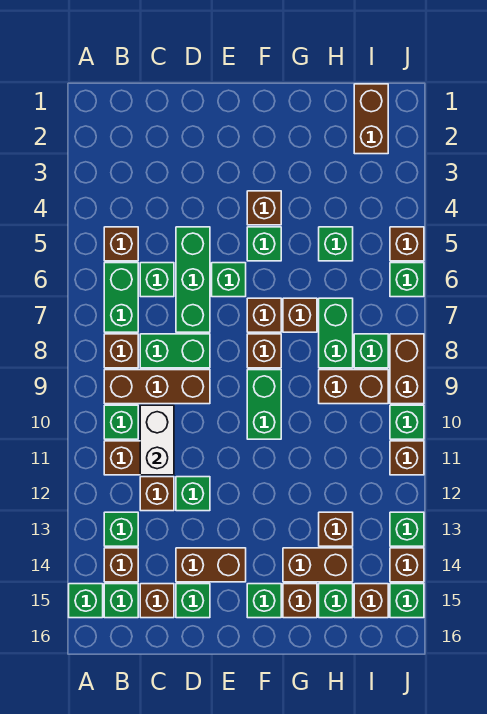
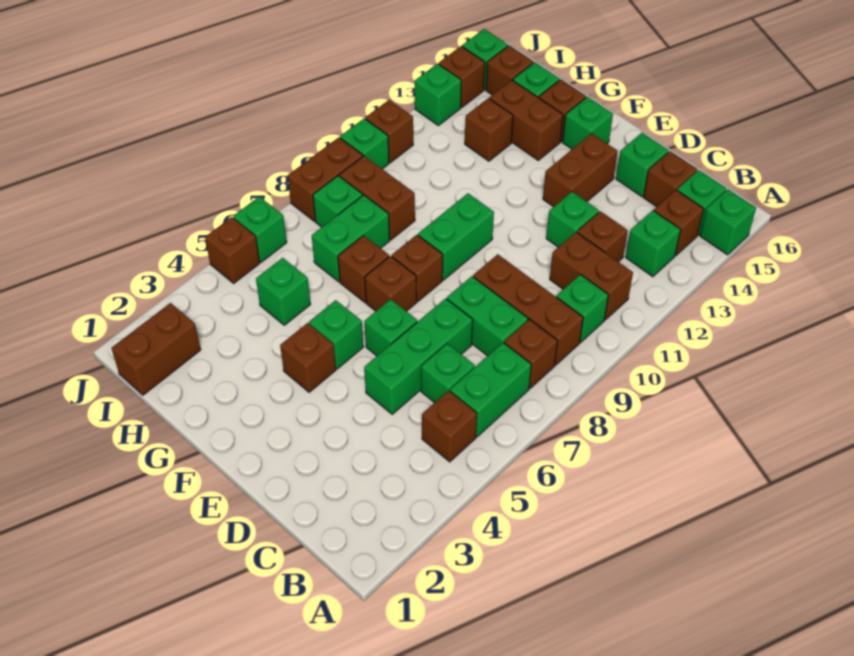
white 1x2 brick [140,405,174,475] -> none
brown 1x2 brick [176,548,246,582] -> brown 1x2 brick turned to [543,133,618,207]

